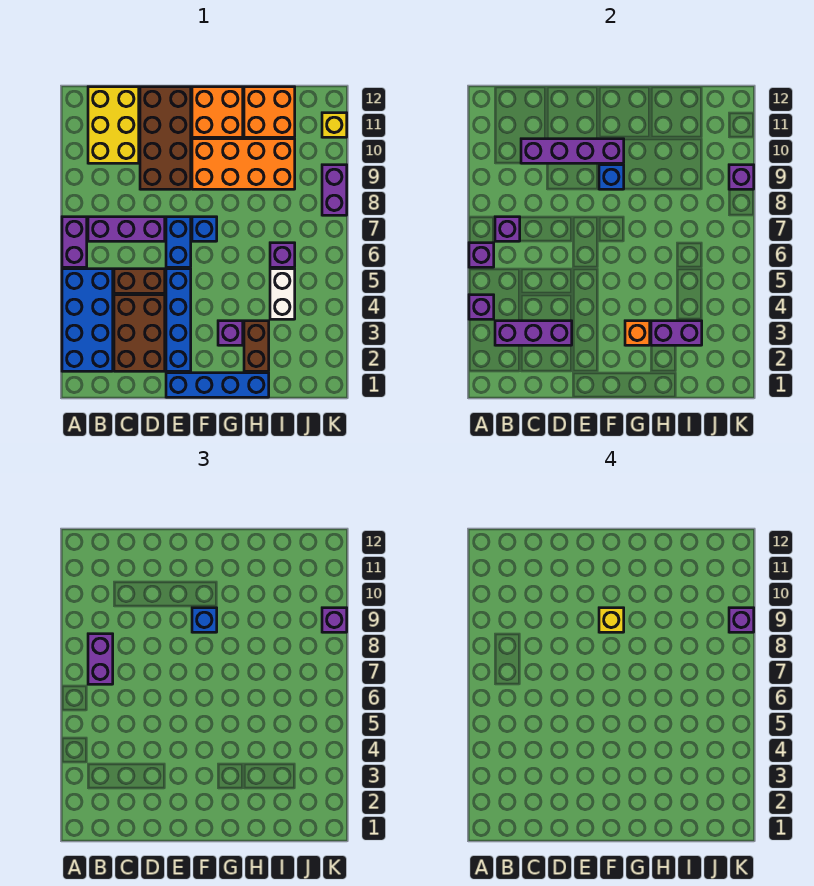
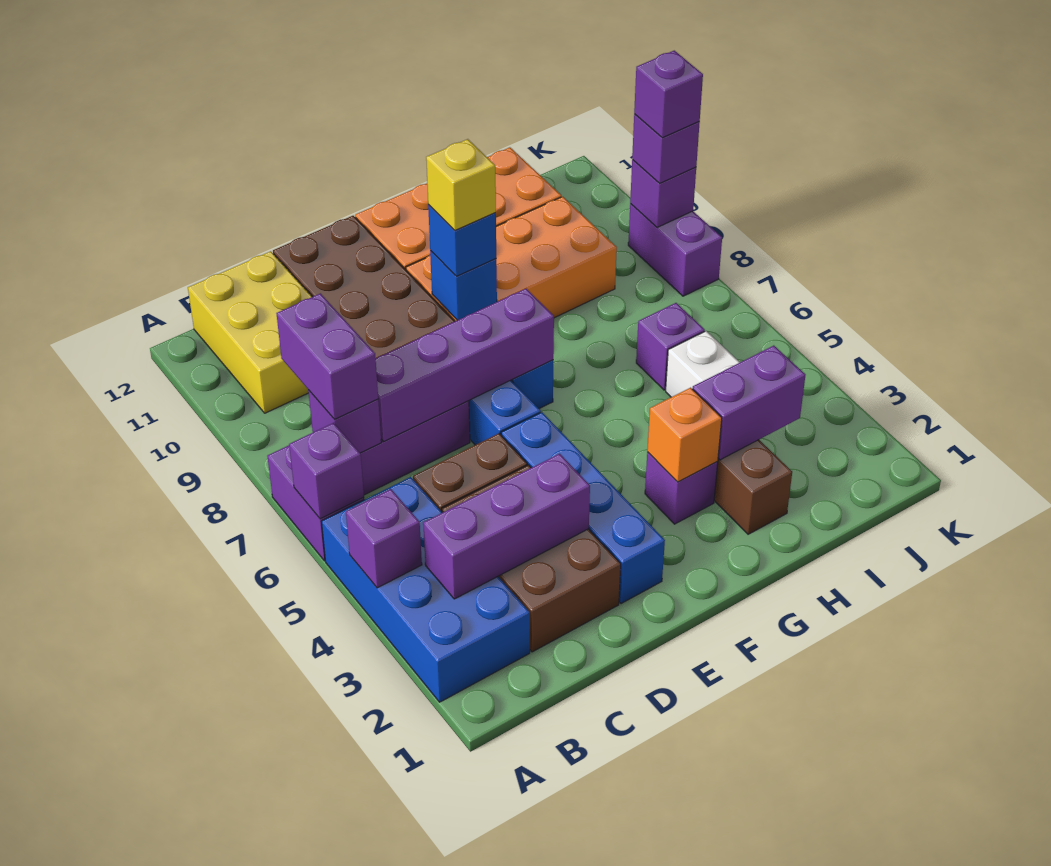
purple 1x4 brick [521,139,624,163] -> purple 1x4 brick moved to [376,289,554,442]
blue 1x4 brick [166,373,269,397] -> none
yellow 1x1 brick [322,113,347,137] -> none

